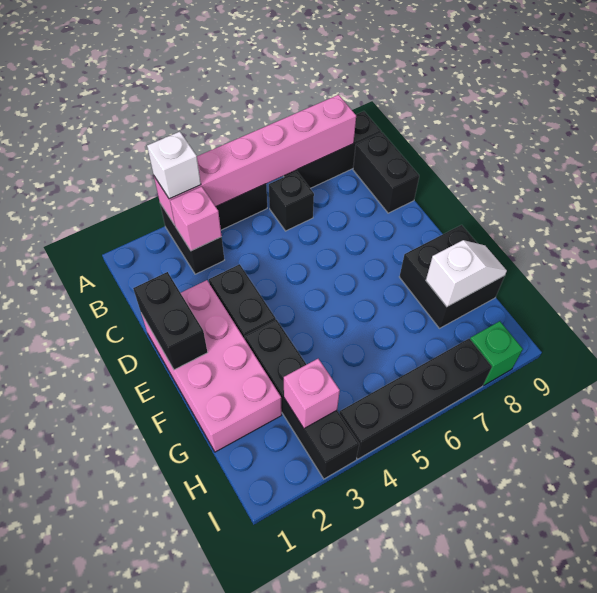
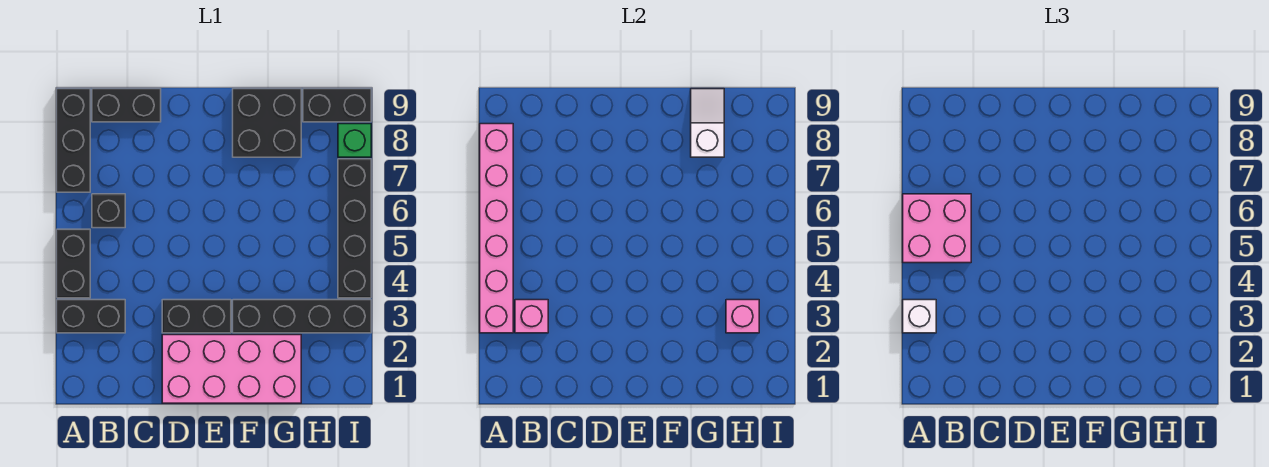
none -> pink 2x2 brick [903,194,971,263]
black 1x2 brick [133,272,208,370] -> black 1x2 brick moved to [303,89,371,122]

